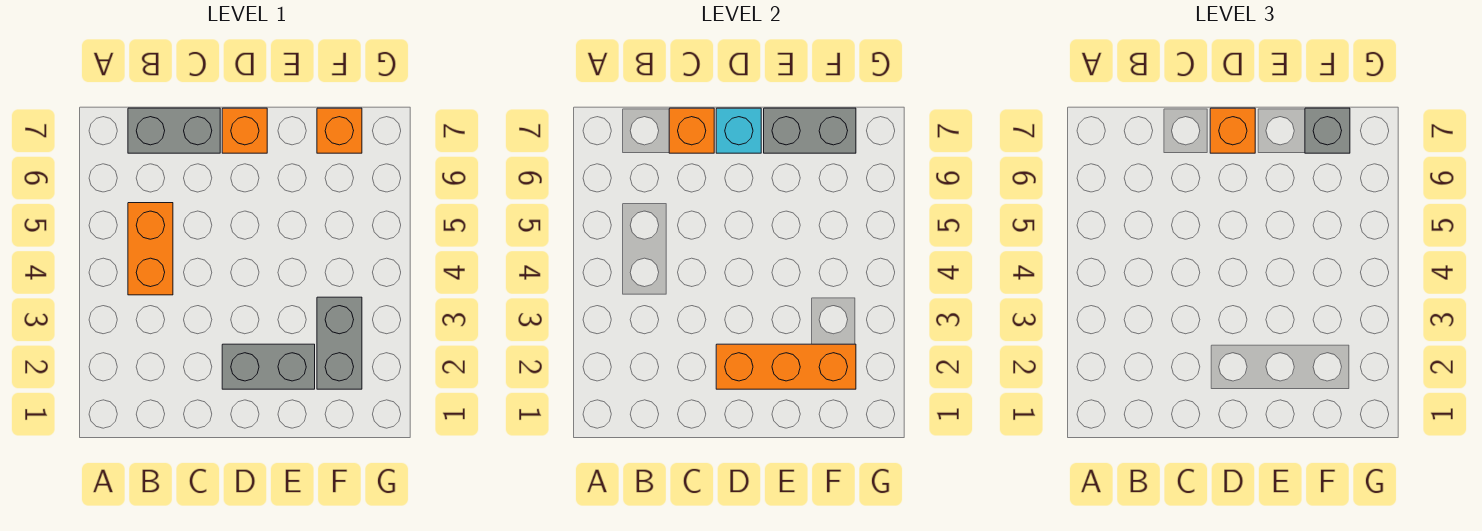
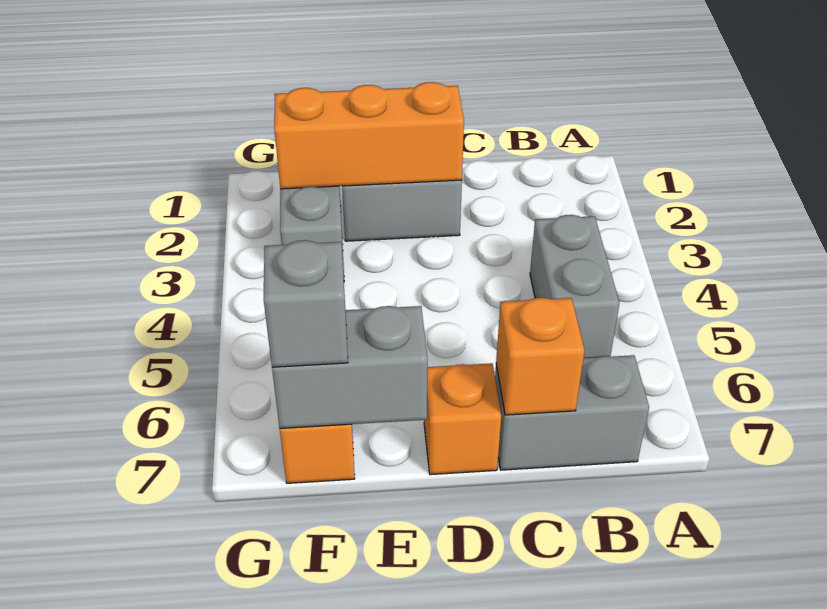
orange 1x2 brick [128,203,173,295] -> grey 1x2 brick [530,215,619,358]
cyan 1x1 brick [716,108,761,153] -> none
orange 1x1 brick [1210,108,1255,153] -> none

